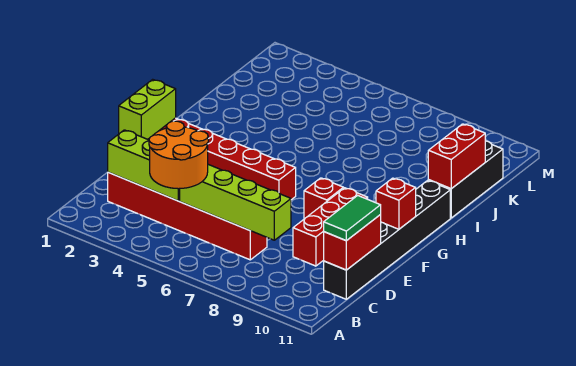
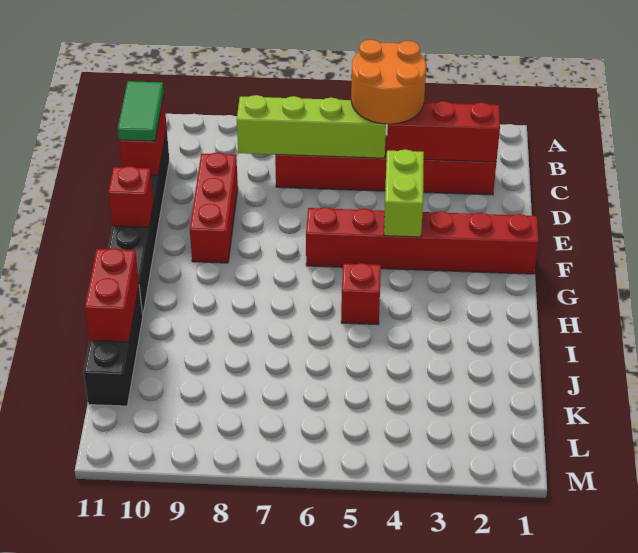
lime 1x3 brick [108,130,180,201] -> red 1x3 brick [387,101,500,162]
lime 1x2 brick [119,79,176,139] -> lime 1x2 brick moved to [384,149,424,237]
red 1x1 brick [304,178,344,219] -> red 1x1 brick moved to [341,263,381,325]

